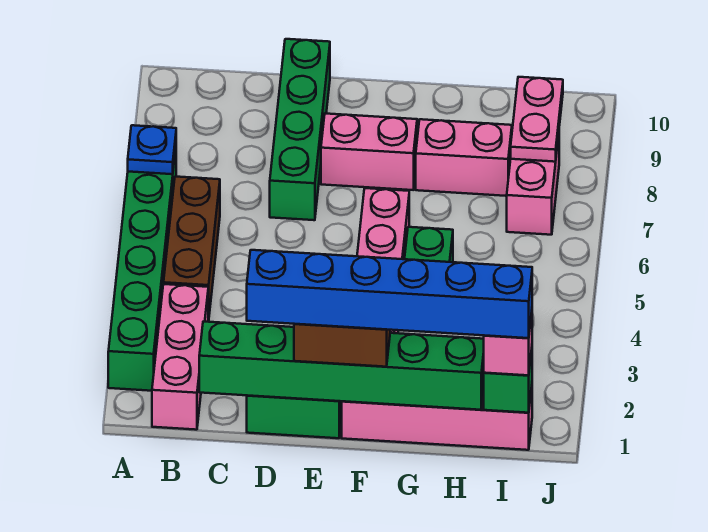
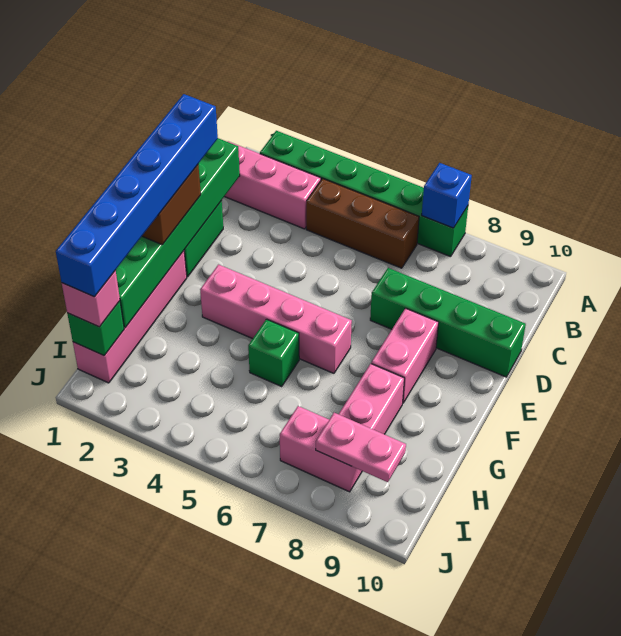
blue 1x1 plate [128,125,176,174] -> blue 1x1 brick [422,163,472,228]

